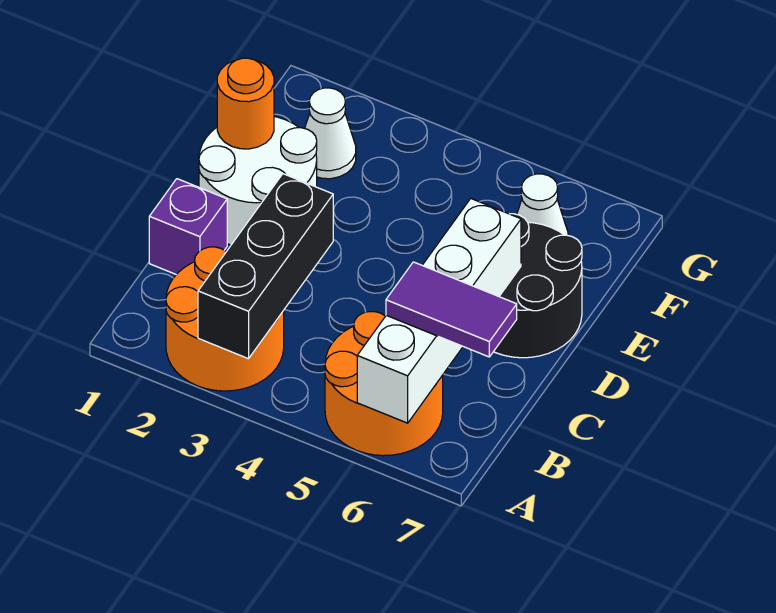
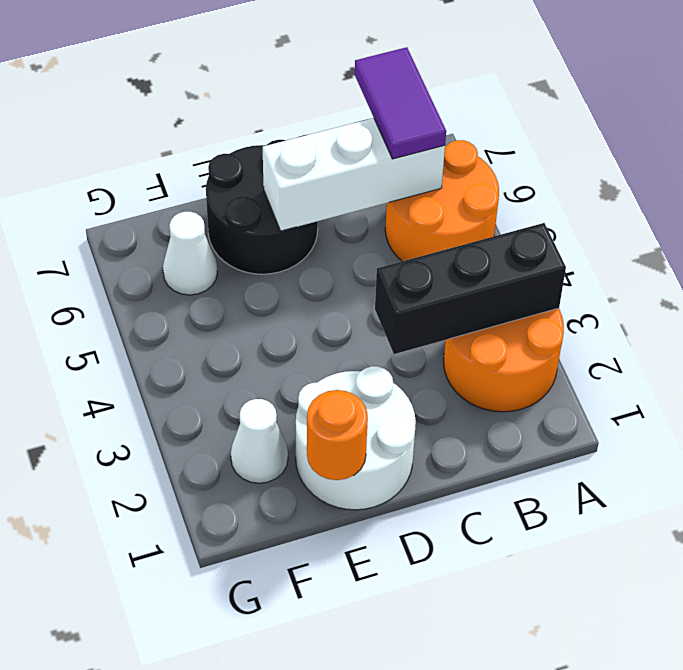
white 1x4 brick [357,199,521,423] -> white 1x3 brick [263,118,445,231]
purple 1x1 brick [149,179,227,275] -> none

